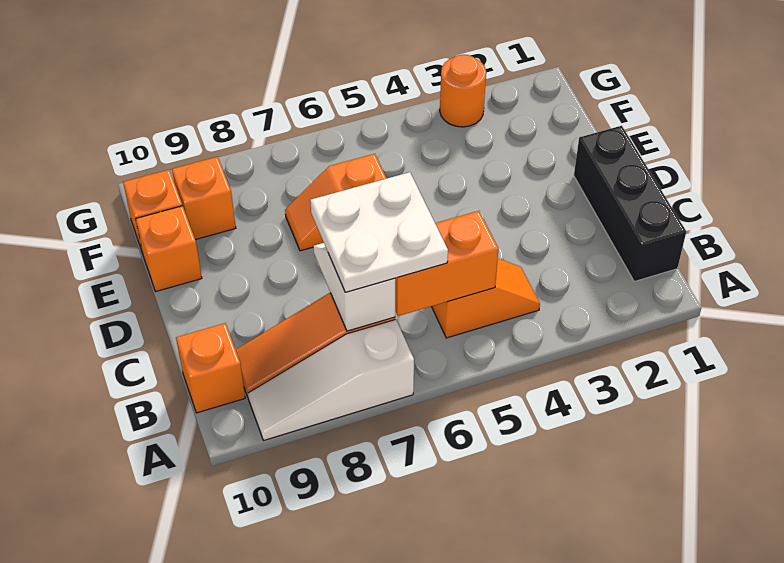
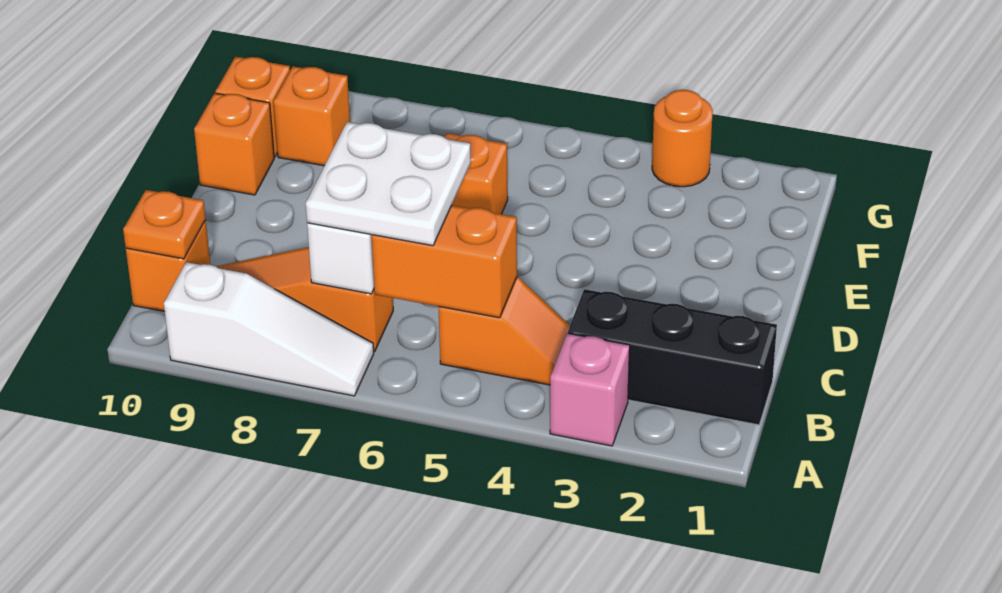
none -> pink 1x1 brick [550,333,630,446]
white 1x3 slope [248,319,414,440] -> white 1x3 slope turned to [164,262,374,396]
black 1x3 brick [574,126,686,282] -> black 1x3 brick turned to [568,289,777,425]
none -> orange 1x1 plate [123,190,206,259]

